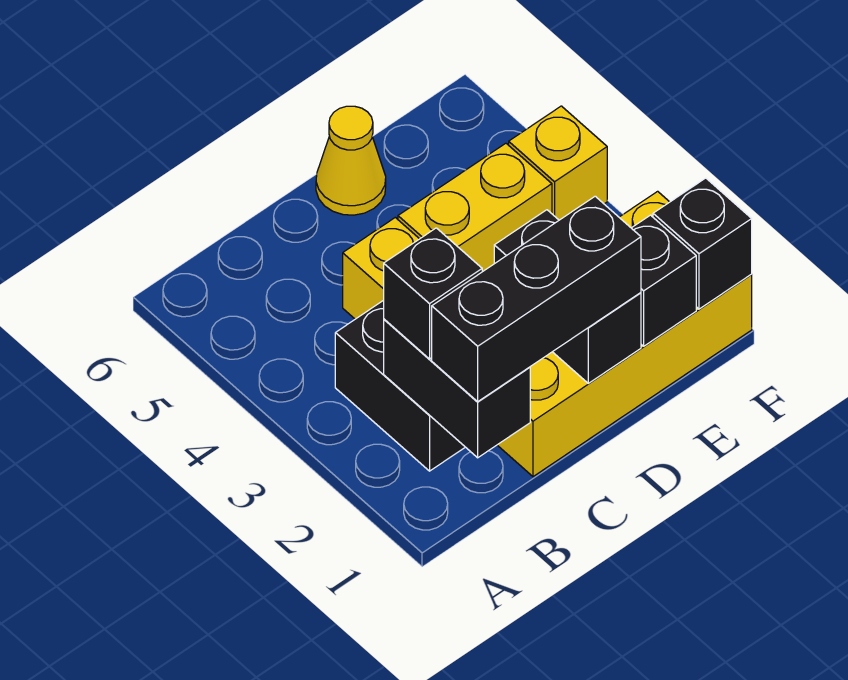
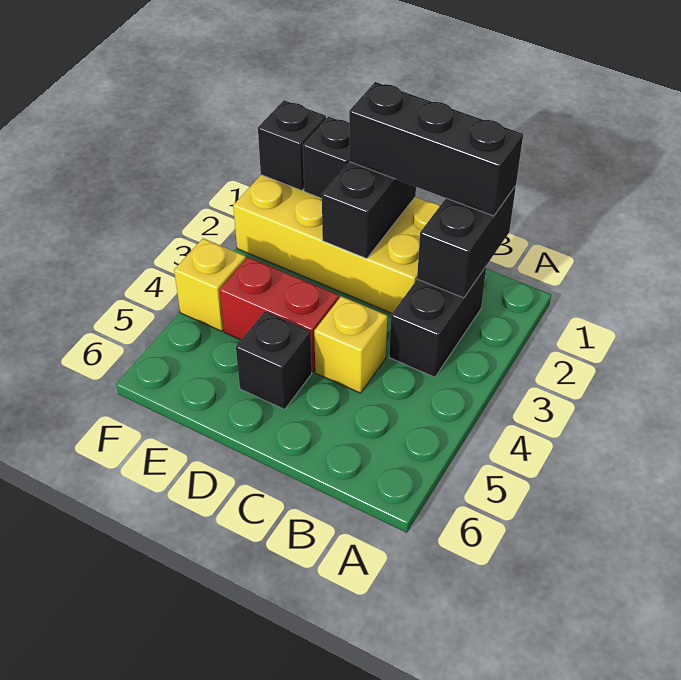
black 1x1 brick [384,228,482,359] -> black 1x1 brick moved to [236,312,312,409]
yellow 1x2 brick [398,143,552,272] -> red 1x2 brick [220,257,339,372]
yellow 1x1 cone [316,106,386,215] -> none

